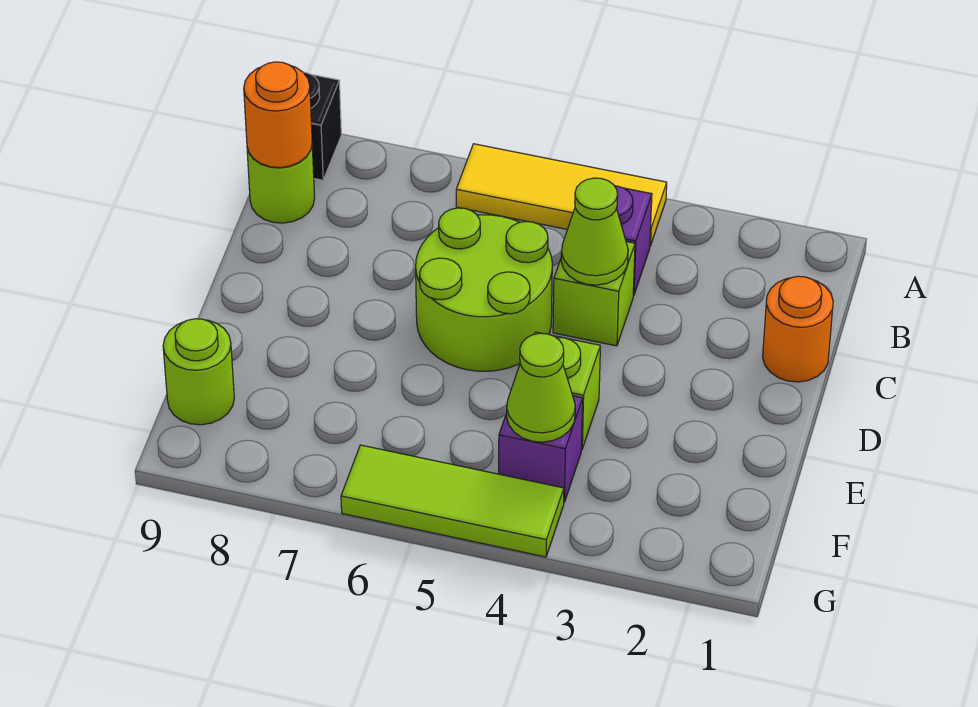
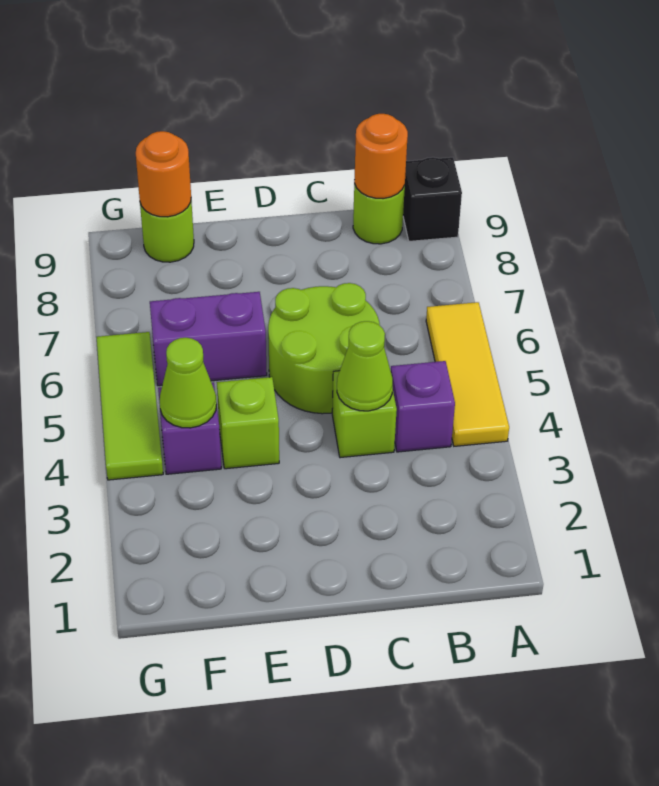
orange 1x1 round brick [763,276,833,382] -> orange 1x1 round brick moved to [136,131,191,217]
none -> purple 1x2 brick [150,292,267,386]

